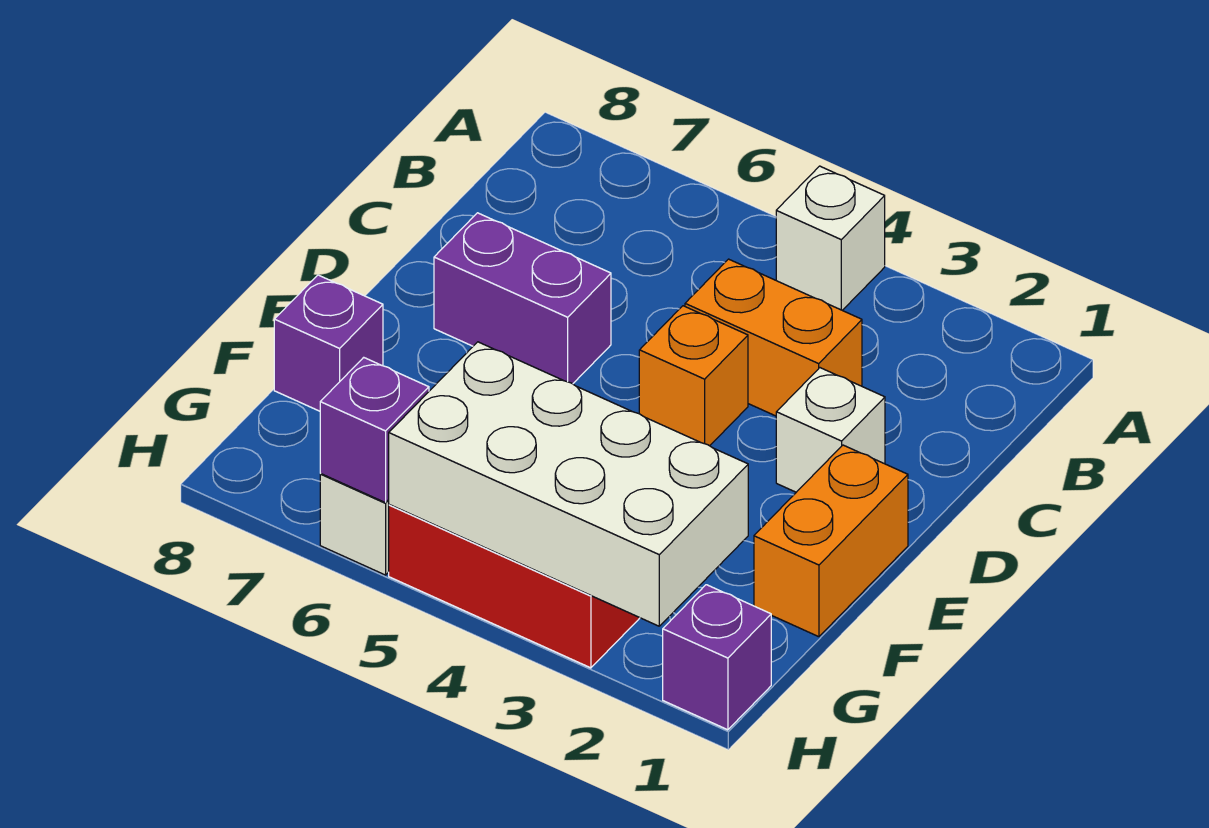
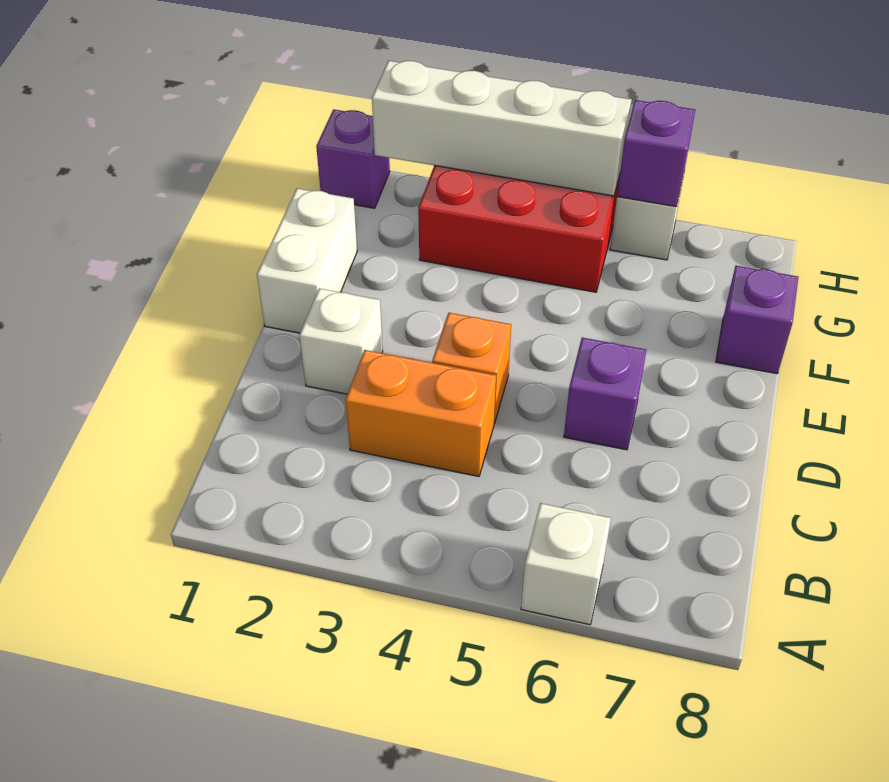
white 1x1 brick [776,166,885,310] -> white 1x1 brick moved to [521,503,611,625]
purple 1x2 brick [434,213,611,384] -> purple 1x1 brick [564,338,646,450]
orange 1x2 brick [754,445,908,637] -> white 1x2 brick [257,188,357,333]
white 2x4 brick [389,342,748,626] -> white 1x4 brick [372,61,631,196]

